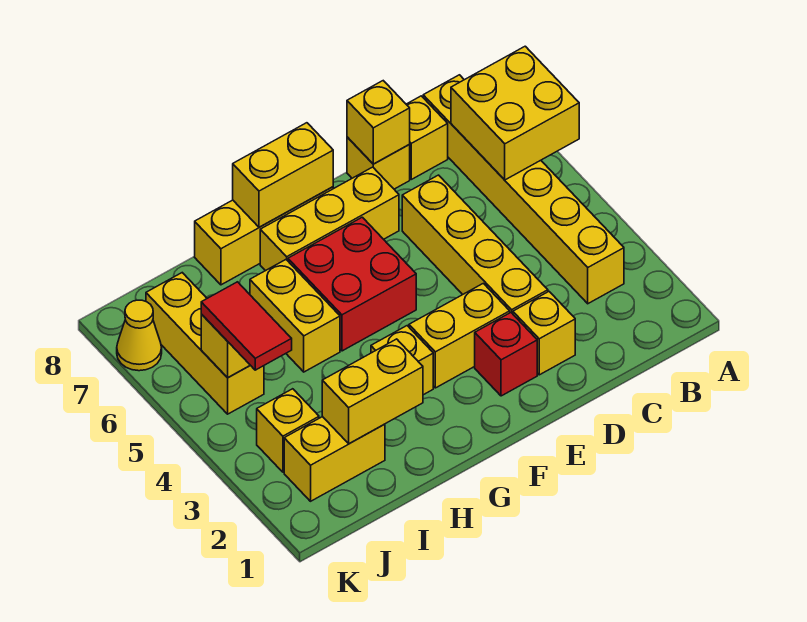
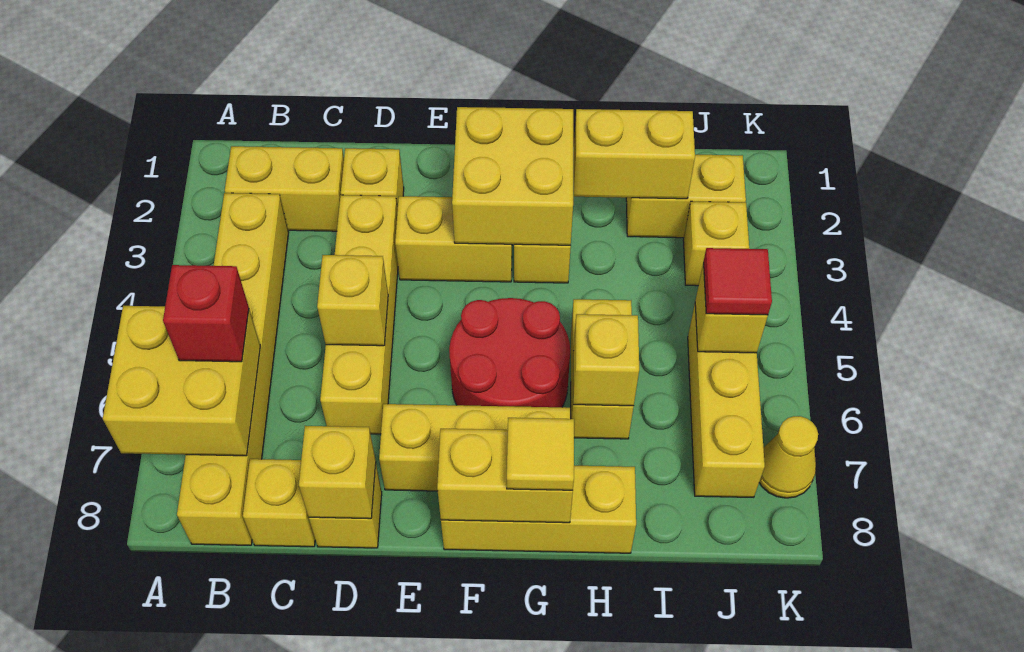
none -> yellow 1x2 brick [225,146,344,231]
none -> yellow 1x1 brick [317,255,388,346]
red 1x1 brick [475,313,537,396] -> red 1x1 brick moved to [163,265,249,362]
none -> yellow 2x2 brick [452,107,573,245]
red 2x2 brick [288,217,416,351] -> red 2x2 round brick [449,298,570,407]
none -> yellow 1x1 tile [507,418,574,491]
none -> yellow 1x1 brick [573,314,639,406]
red 1x2 tile [201,282,292,370] -> red 1x1 tile [703,248,772,315]

